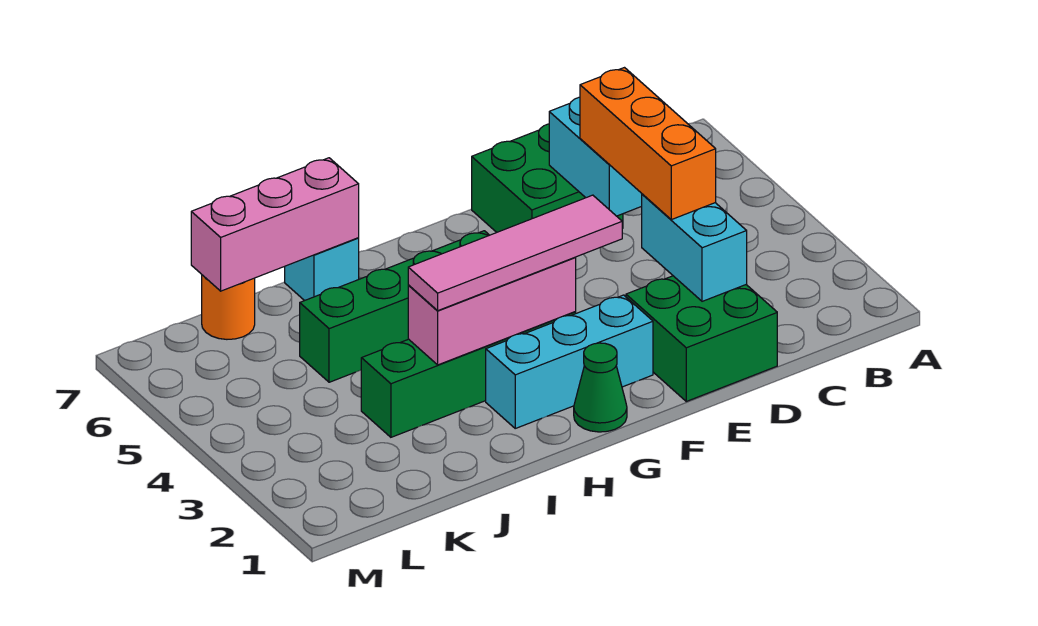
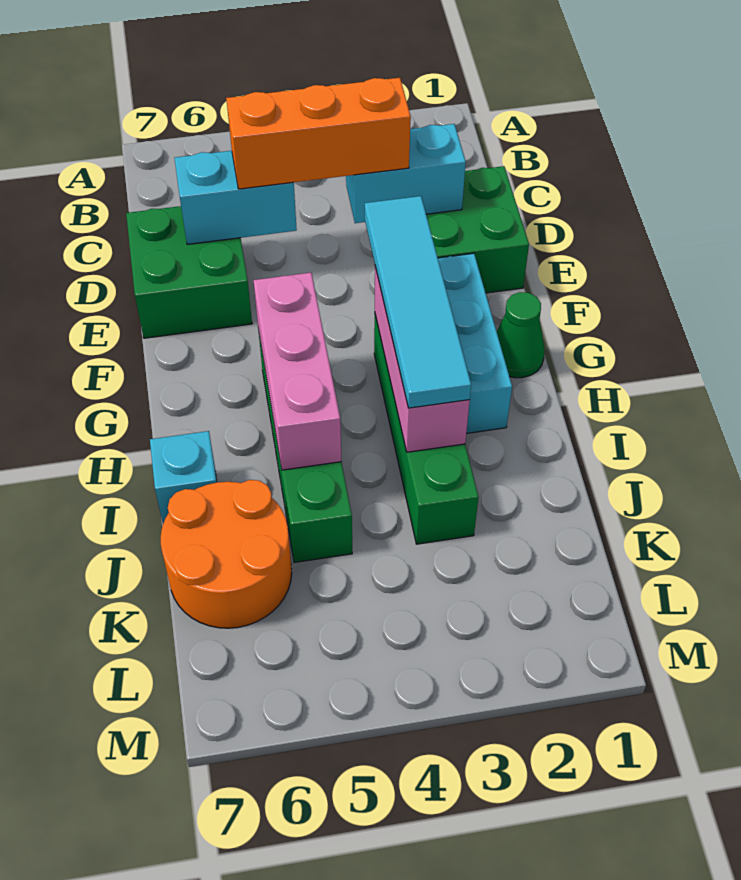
pink 1x4 tile [408,195,622,310] -> cyan 1x4 tile [365,196,471,408]
pink 1x3 brick [191,158,359,291] -> pink 1x3 brick moved to [253,273,341,470]
orange 1x1 round brick [202,275,255,339] -> orange 2x2 round brick [161,480,292,628]

